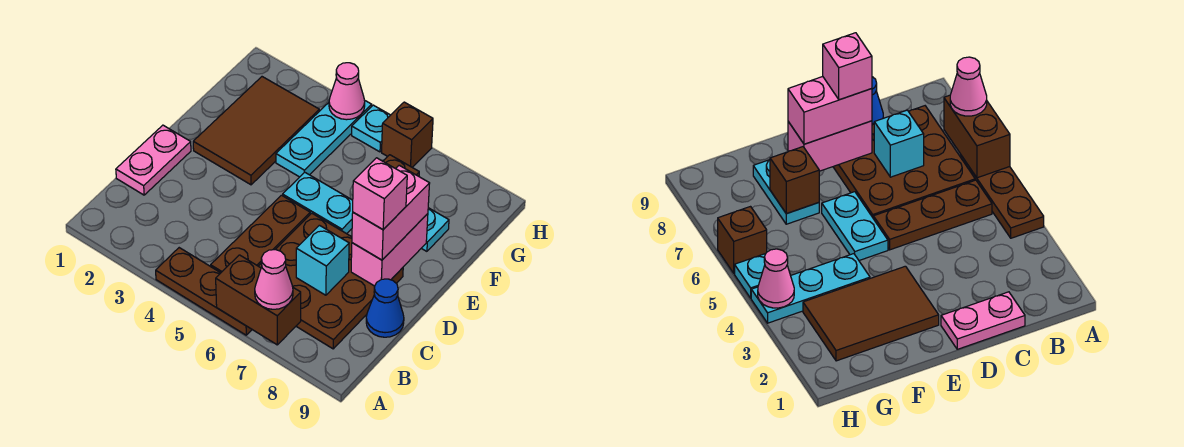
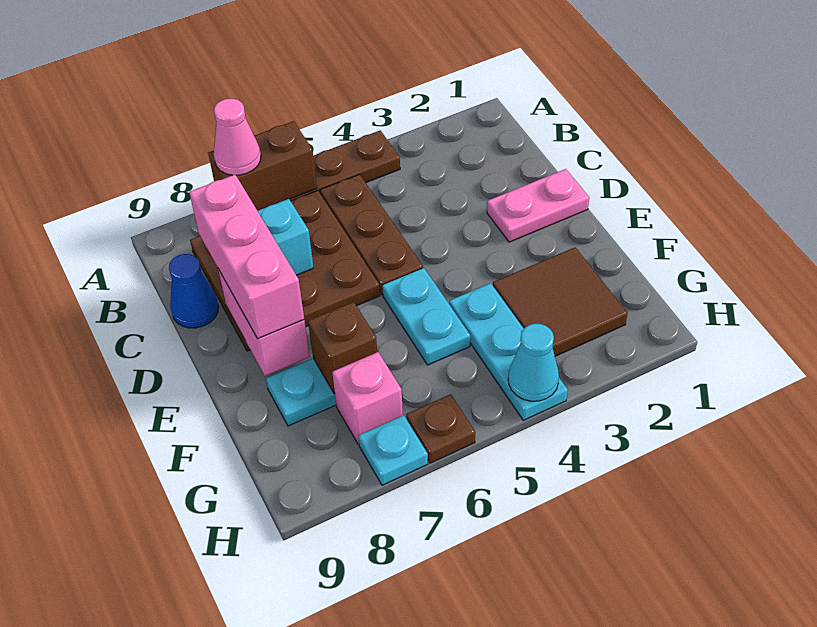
pink 1x2 plate [116,125,191,195] -> pink 1x2 plate turned to [487,169,589,242]
pink 1x2 brick [352,165,430,260] -> pink 1x3 brick [189,175,304,339]
pink 1x1 brick [353,158,407,229] -> pink 1x1 brick moved to [332,352,403,444]
brown 2x3 tile [193,77,319,185] -> brown 2x2 tile [493,247,628,356]
cyan 1x2 plate [283,172,353,234] -> cyan 1x2 plate turned to [382,268,470,365]
pink 1x1 cone [329,63,365,120] -> cyan 1x1 cone [508,324,559,401]
cyan 1x1 plate [352,105,390,152] -> cyan 1x1 plate moved to [358,415,428,485]
brown 1x1 brick [382,102,433,167] -> brown 1x1 plate [406,394,475,463]

